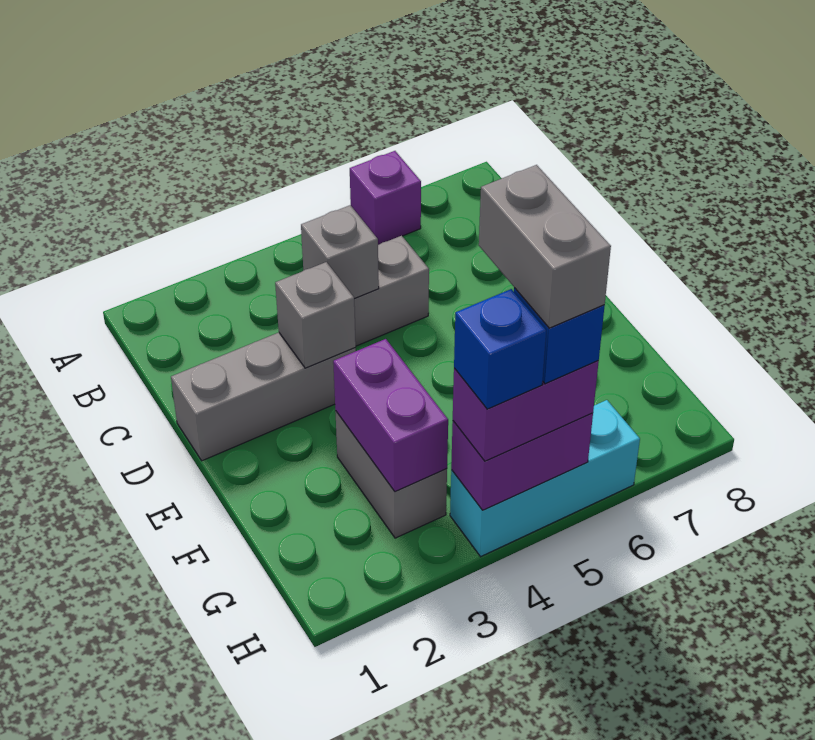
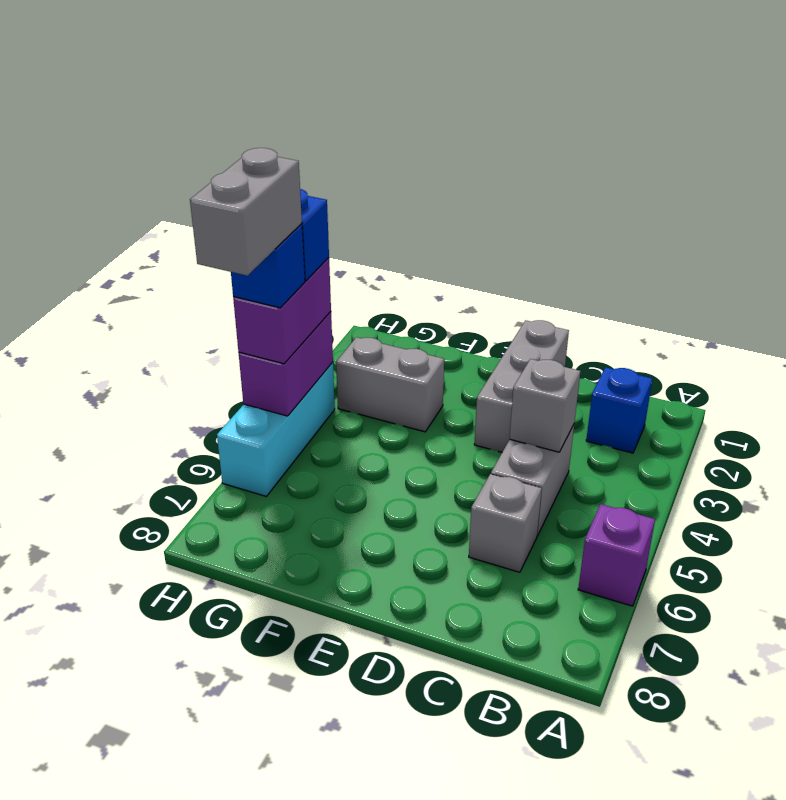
none -> blue 1x1 brick [586,367,652,453]
grey 1x1 brick [275,262,356,368] -> grey 1x1 brick moved to [469,474,542,572]
purple 1x2 brick [333,339,448,492] -> none
grey 1x2 brick [479,165,611,328] -> grey 1x2 brick turned to [190,148,302,276]

